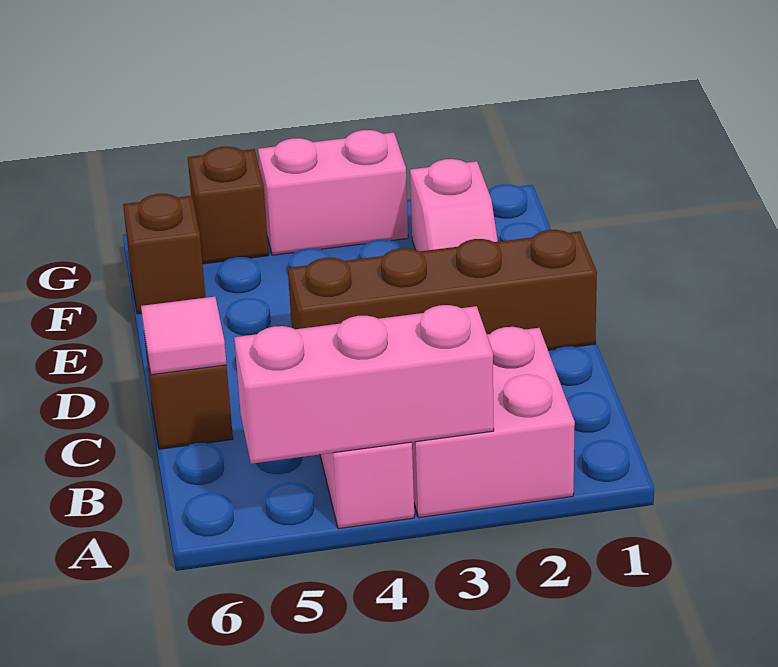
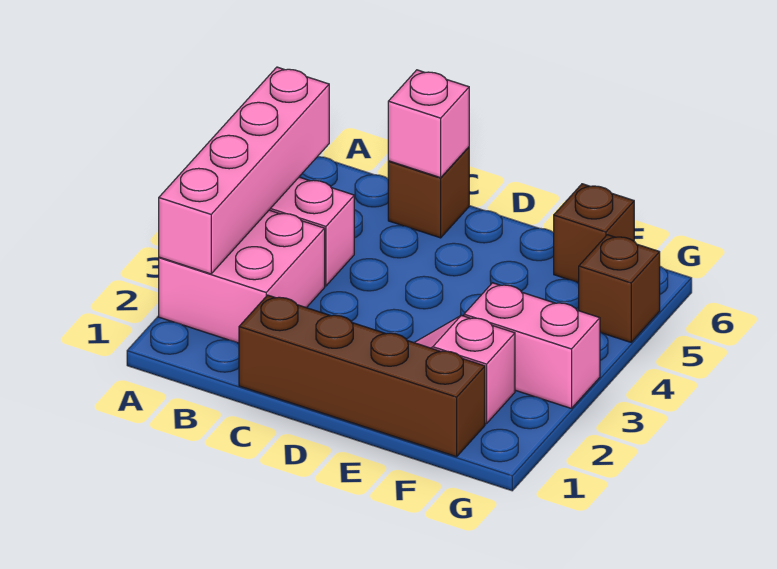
pink 1x3 brick [234,305,494,464] -> pink 1x4 brick [159,67,329,274]
pink 1x1 tile [141,297,227,375] -> pink 1x1 brick [388,70,469,178]
brown 1x4 brick [288,230,597,350] -> brown 1x4 brick turned to [239,295,485,457]
pink 1x2 brick [258,130,408,255] -> pink 1x2 brick turned to [464,283,600,409]

